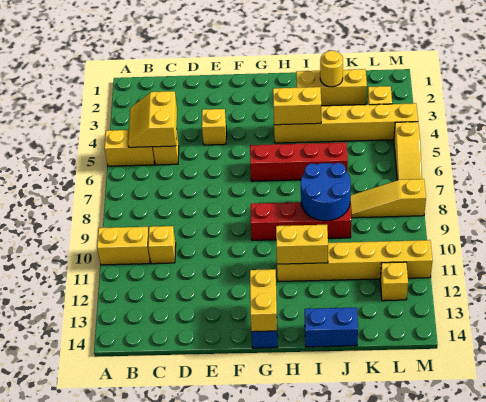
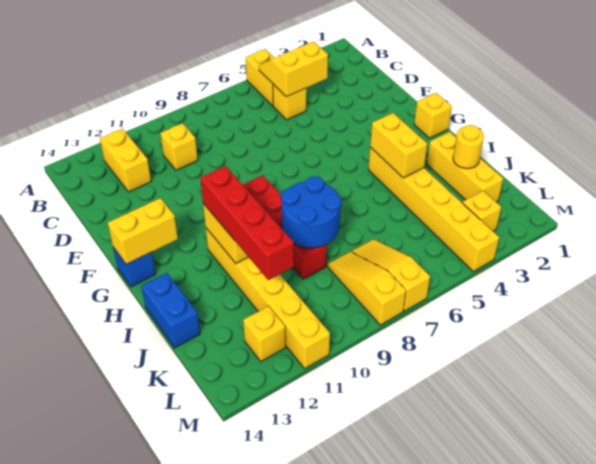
yellow 1x2 brick [97,227,150,265] -> yellow 1x2 brick moved to [100,129,151,192]
yellow 1x1 brick [202,109,226,145] -> yellow 1x1 brick moved to [414,93,452,138]
red 1x4 brick [250,142,348,181] -> red 1x4 brick moved to [200,166,294,280]
yellow 1x3 slope [394,122,422,180] -> yellow 1x3 slope turned to [352,239,430,311]

